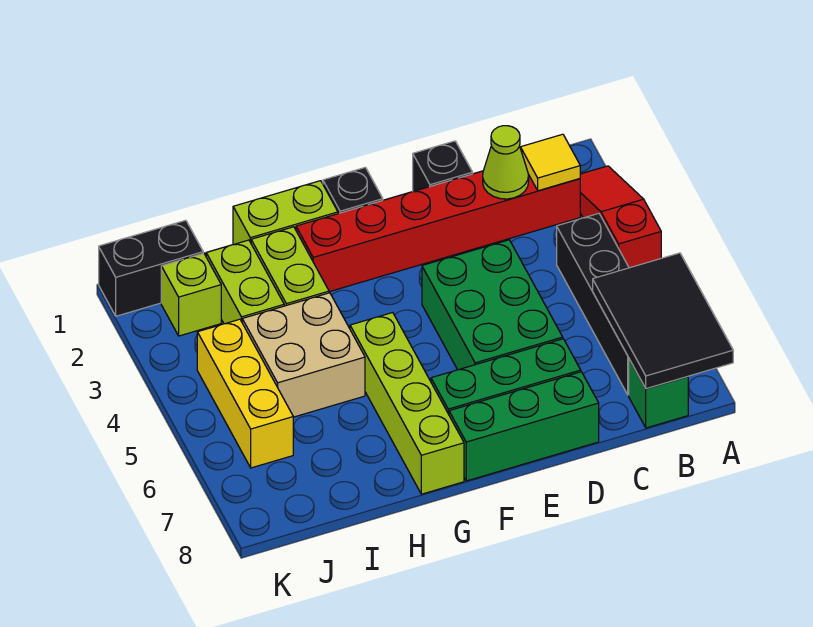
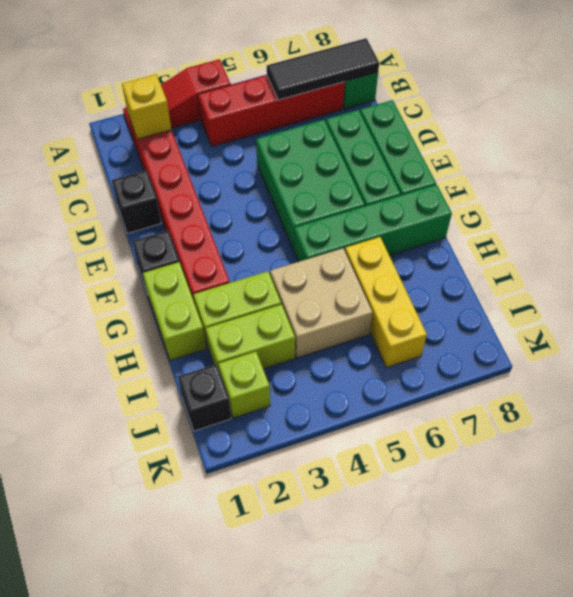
black 2x3 tile [593,253,733,389] -> black 1x3 tile [267,38,379,100]
yellow 1x1 tile [520,134,580,191] -> yellow 1x1 brick [122,74,171,139]
black 1x4 brick [557,213,629,395] -> red 1x4 brick [198,75,345,147]
lime 1x1 cone [483,126,529,199] -> none
green 2x3 brick [422,240,563,370] -> green 2x3 brick turned to [256,120,365,250]
lime 1x4 brick [350,313,464,494] -> green 1x4 brick [294,185,452,262]
black 1x2 brick [99,220,203,316] -> black 1x1 brick [178,364,231,431]
yellow 1x3 brick [197,319,293,468] -> yellow 1x3 brick turned to [345,237,427,368]

